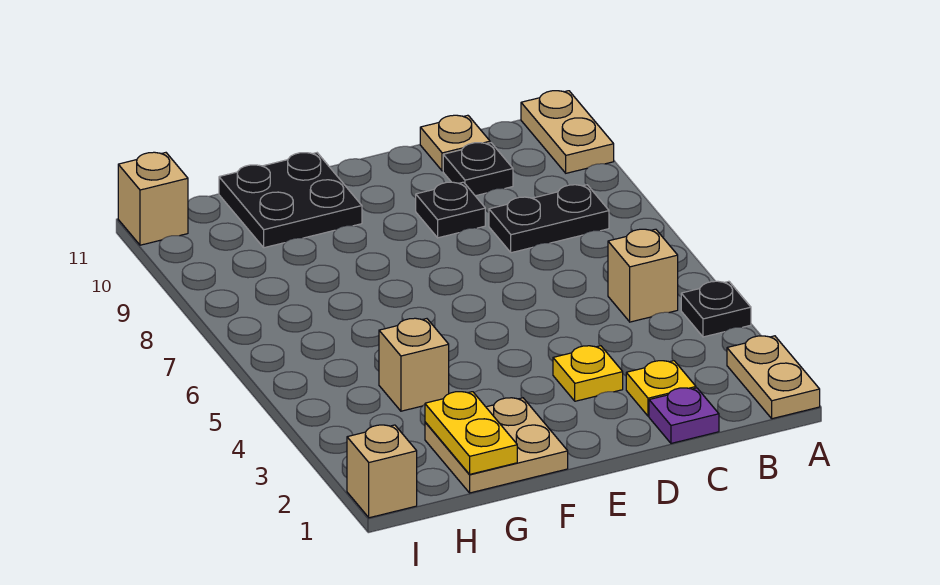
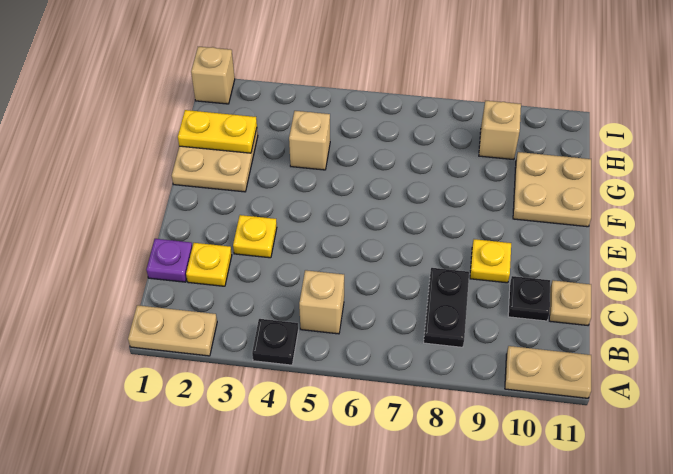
black 1x1 plate [416,182,485,238] -> yellow 1x1 plate [470,239,511,283]
black 2x2 plate [219,153,362,248] -> tan 2x2 plate [513,152,591,227]
tan 1x1 brick [118,152,188,245] -> tan 1x1 brick moved to [479,101,521,160]

